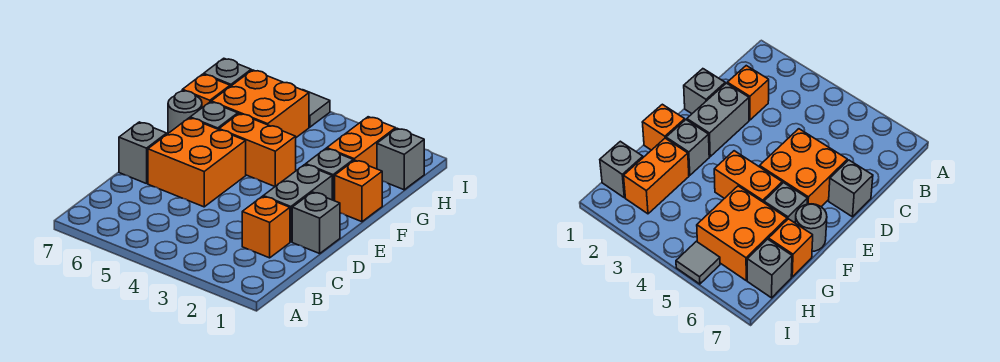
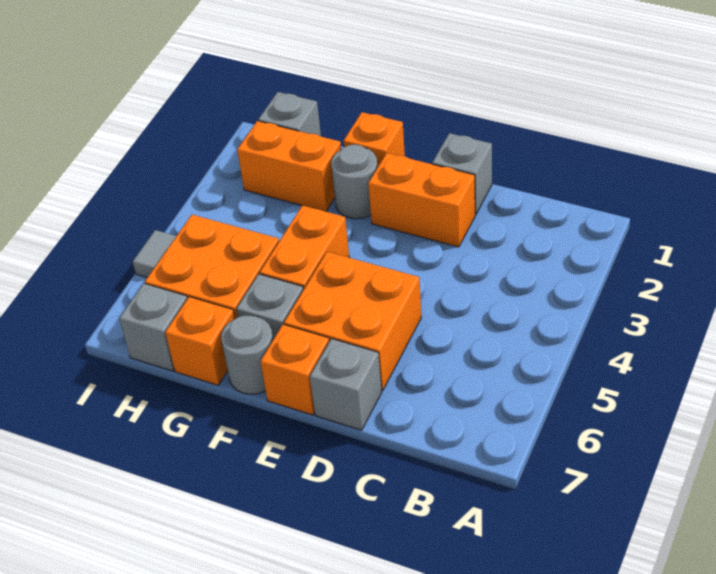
orange 1x1 brick [242,196,290,258] -> orange 1x1 brick moved to [260,324,329,415]
grey 1x2 brick [263,165,332,242] -> orange 1x2 brick [368,153,475,247]
grey 1x1 brick [306,149,353,201] -> grey 1x1 round brick [331,145,377,219]

